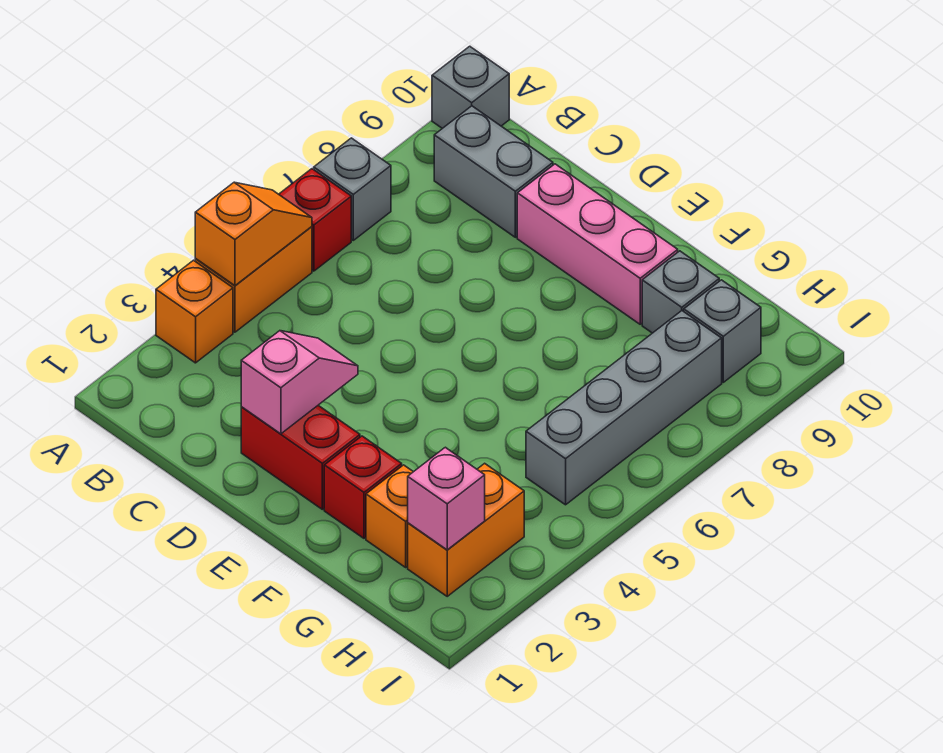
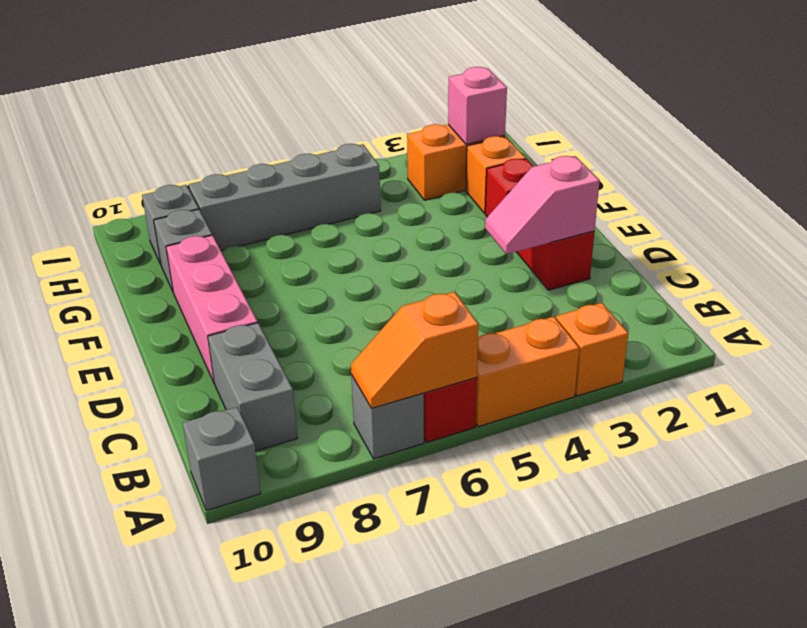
orange 1x2 slope [195,182,312,286] -> orange 1x2 slope moved to [351,292,479,408]

